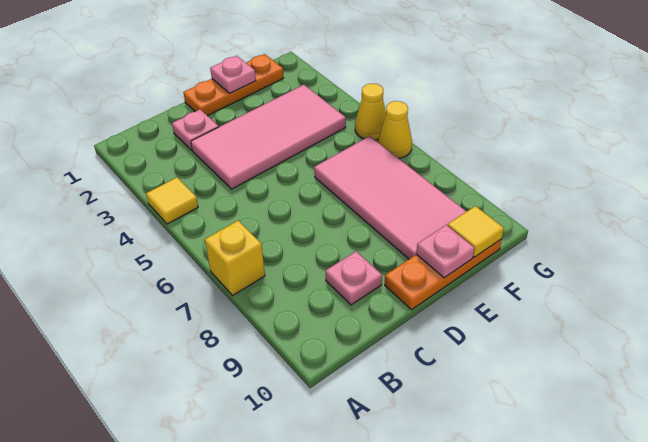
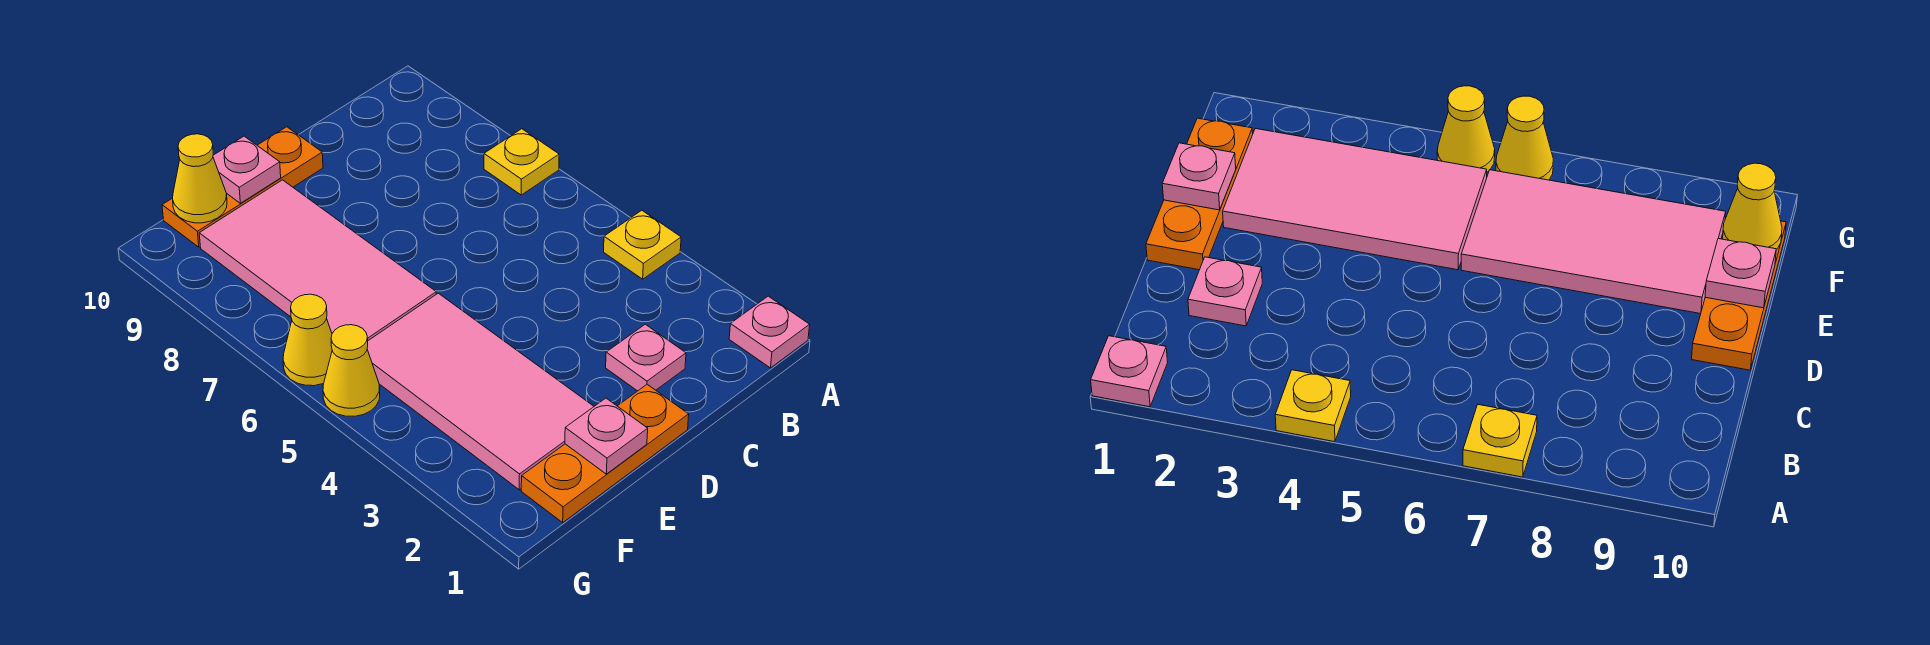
yellow 1x1 tile [146,178,198,224] -> yellow 1x1 plate [604,210,681,279]
yellow 1x1 brick [205,221,265,295] -> yellow 1x1 plate [484,129,559,195]
pink 2x4 tile [191,85,346,189] -> pink 2x4 tile turned to [367,293,594,490]
pink 1x1 plate [326,251,382,305] -> pink 1x1 plate moved to [729,296,810,368]
yellow 1x1 tile [448,206,504,257] -> yellow 1x1 cone [172,134,227,223]

